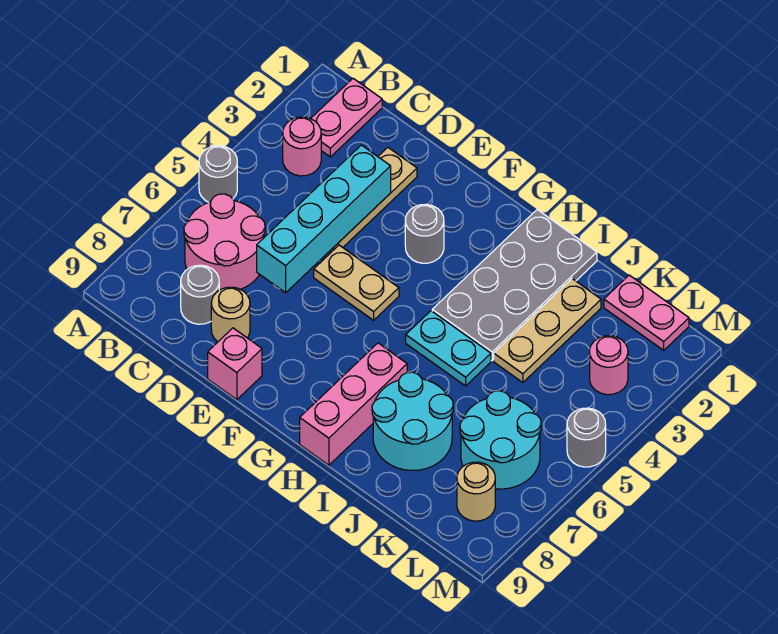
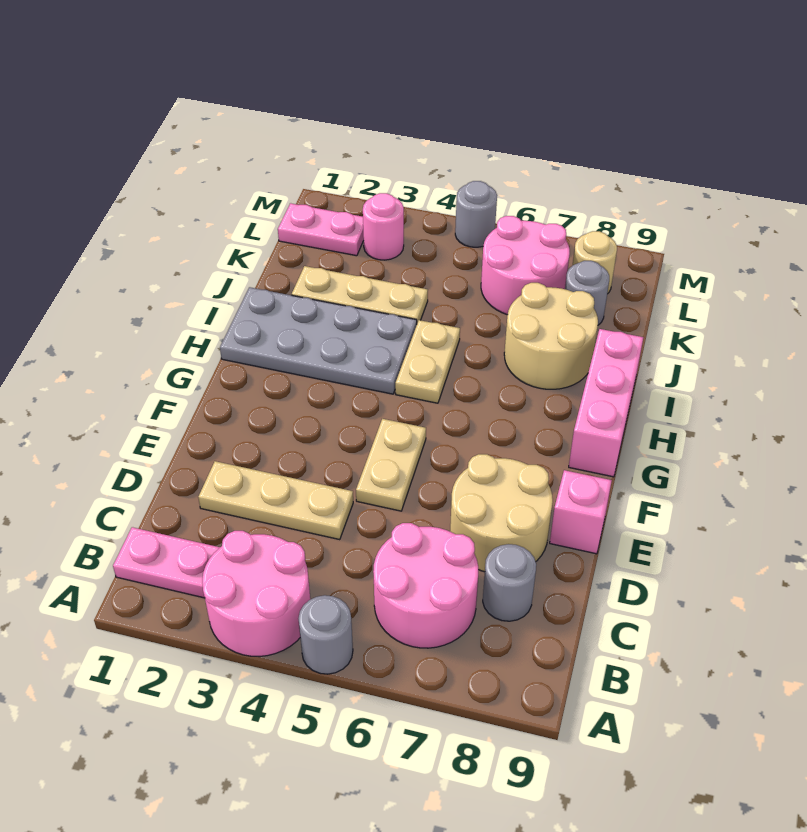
pink 1x1 round brick [283,117,321,176] -> pink 2x2 round brick [202,531,310,657]
cyan 1x4 brick [257,145,391,293] -> none
tan 1x1 round brick [211,287,250,342] -> tan 2x2 round brick [450,454,553,572]
grey 1x1 round brick [405,204,444,263] -> grey 1x1 round brick moved to [565,261,609,325]
cyan 1x2 plate [406,311,491,386] -> tan 1x2 plate [395,320,460,403]
pink 1x3 brick [300,343,407,465] -> pink 1x3 brick turned to [569,329,643,477]
cyan 2x2 round brick [372,372,453,470] -> tan 2x2 round brick [504,283,598,389]
pink 1x2 plate [604,275,689,350] -> pink 1x2 plate turned to [278,203,364,256]
cyan 2x2 round brick [460,391,541,489] -> pink 2x2 round brick [481,216,570,315]

